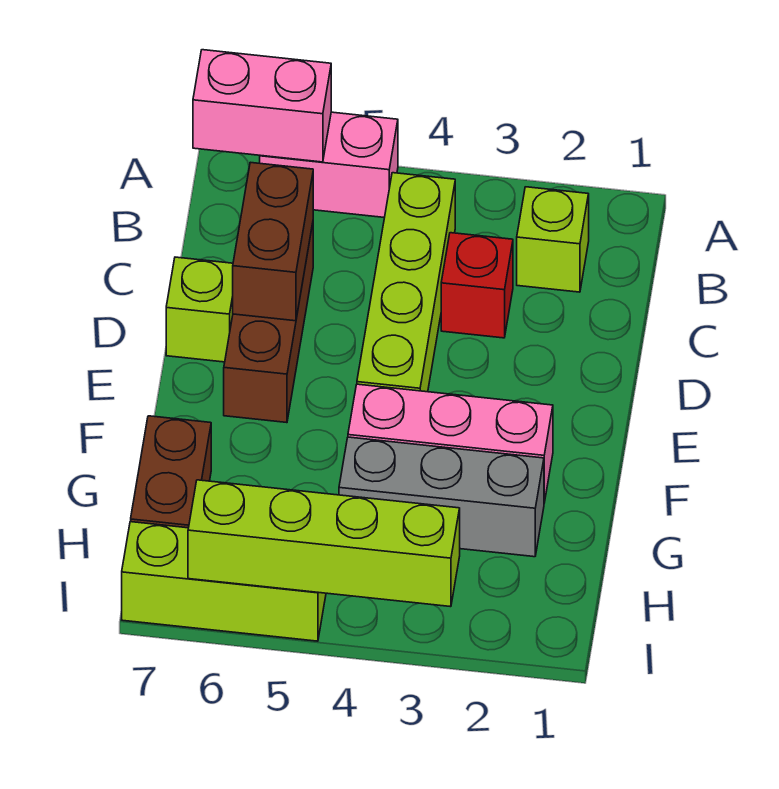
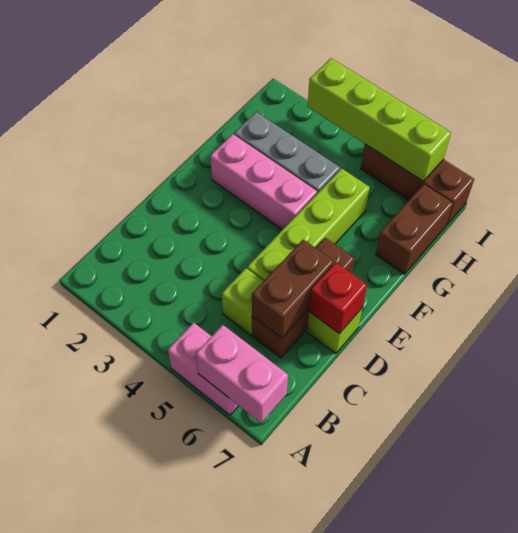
lime 1x1 brick [517,187,589,292] -> lime 1x1 brick moved to [222,268,263,335]
lime 1x4 brick [357,173,455,392] -> lime 1x4 brick moved to [247,168,370,281]
red 1x1 brick [441,233,513,338] -> red 1x1 brick moved to [309,262,367,333]
lime 1x3 brick [122,522,326,641] -> brown 1x3 brick [361,144,474,225]

